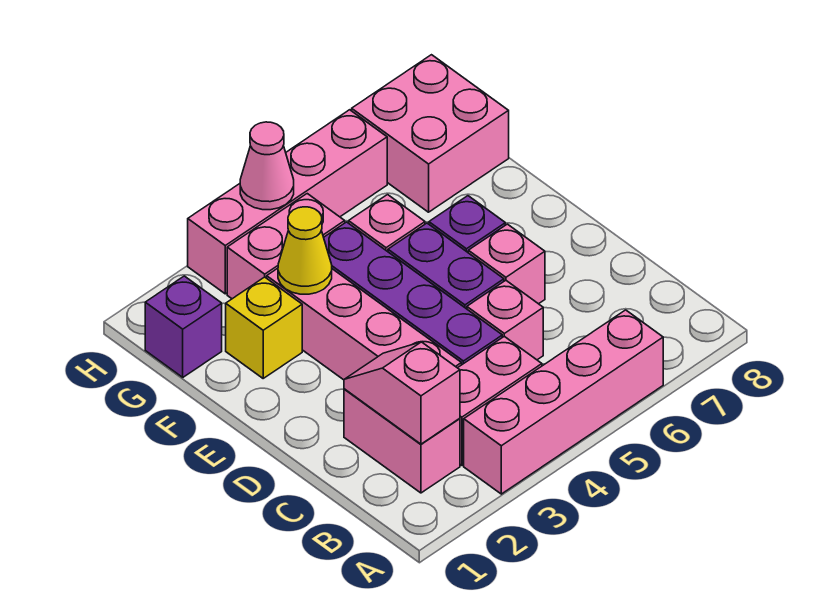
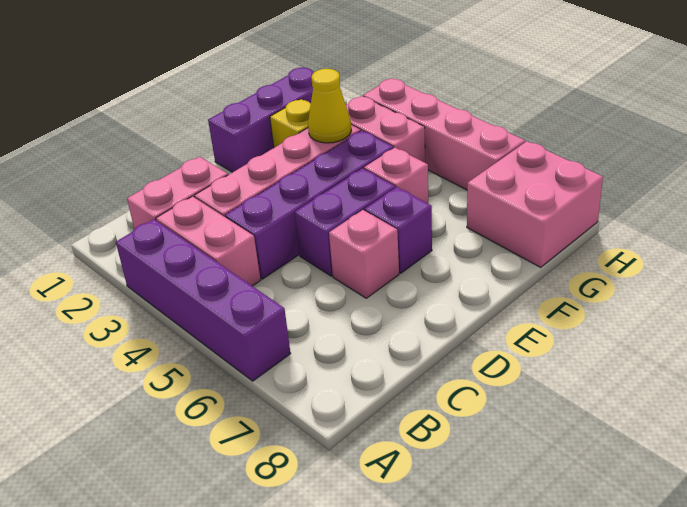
pink 1x4 brick [464,310,663,494] -> purple 1x4 brick [116,219,291,381]
pink 1x2 slope [344,342,460,444] -> none
pink 1x1 brick [467,280,543,360] -> none
purple 1x1 brick [145,276,222,377] -> purple 1x3 brick [208,67,314,172]
pink 1x1 cone [240,122,294,210] -> none

